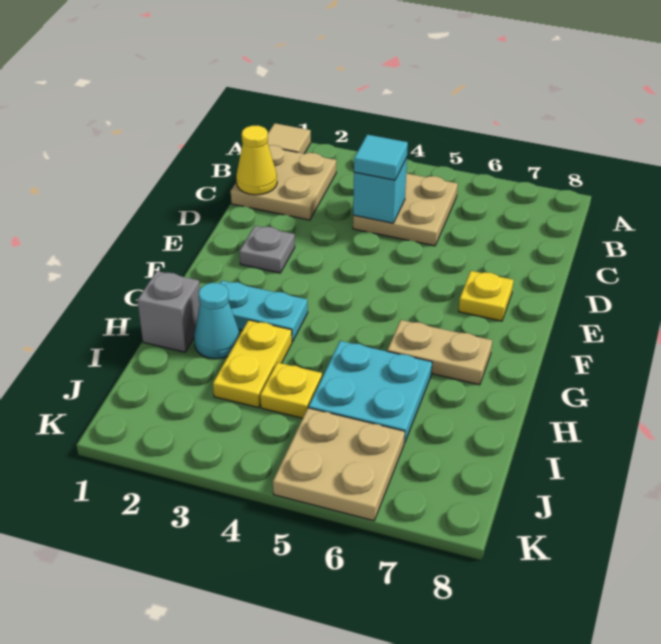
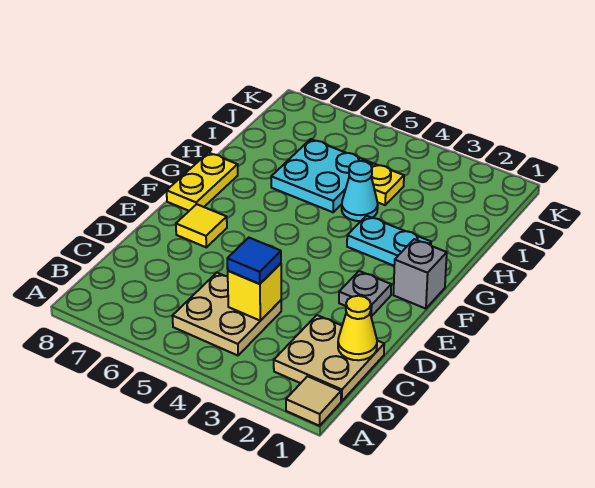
cyan 1x1 brick [353,158,407,223] -> yellow 1x1 brick [228,264,281,321]
cyan 1x1 tile [354,135,408,180] -> blue 1x1 tile [227,238,281,284]
yellow 1x1 plate [459,271,514,321] -> yellow 1x1 tile [176,204,227,247]
tan 1x2 plate [387,320,492,385] -> none
grey 1x1 brick [137,271,200,352] -> grey 1x1 brick moved to [393,239,447,309]
cyan 1x1 cone [194,283,240,359] -> cyan 1x1 cone moved to [342,161,378,221]
yellow 1x2 plate [213,320,292,408] -> yellow 1x2 plate moved to [167,153,238,211]
tan 2x2 plate [273,408,405,521] -> none

